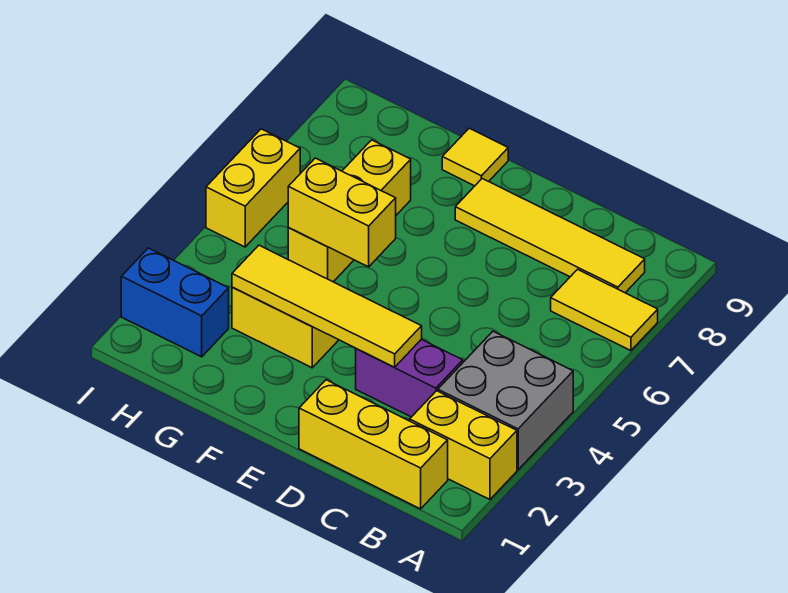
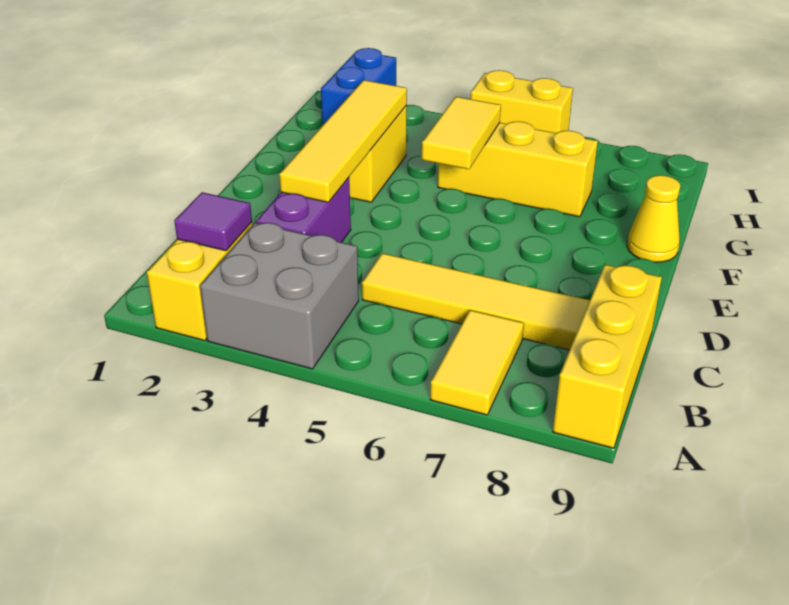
yellow 1x3 brick [299,380,448,509] -> yellow 1x3 brick moved to [553,265,662,448]
none -> purple 1x1 tile [174,192,252,251]
yellow 1x4 tile [455,179,645,293] -> yellow 1x4 tile turned to [362,253,590,350]
yellow 1x2 brick [288,158,396,267] -> yellow 1x2 tile [422,97,501,169]
yellow 1x1 tile [442,128,508,186] -> yellow 1x1 cone [627,175,680,262]

